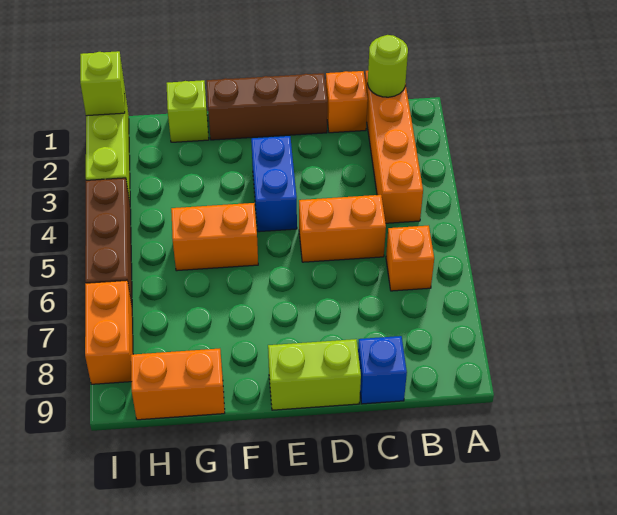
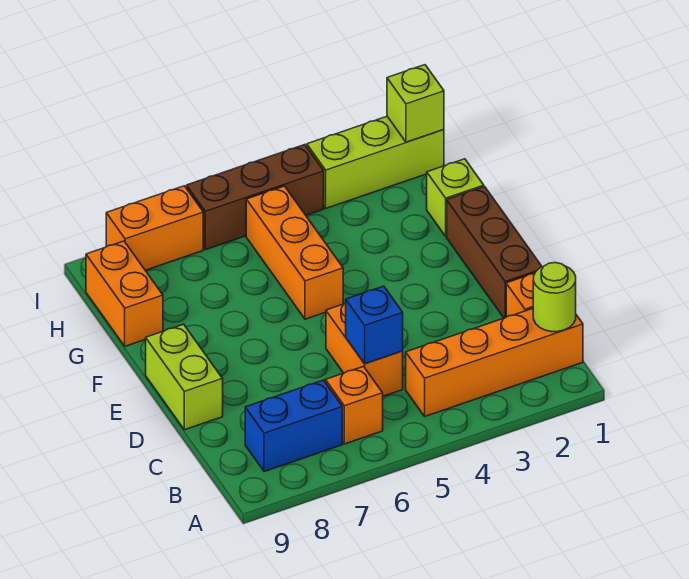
blue 1x1 brick [358,336,407,404] -> blue 1x1 brick moved to [346,286,403,364]
blue 1x2 brick [251,136,297,232] -> blue 1x2 brick moved to [245,380,342,472]
orange 1x2 brick [171,203,258,271] -> orange 1x3 brick [246,186,343,319]

